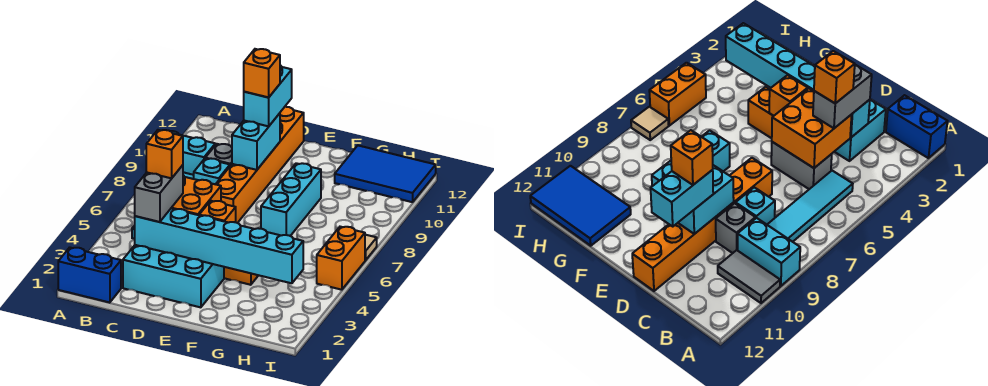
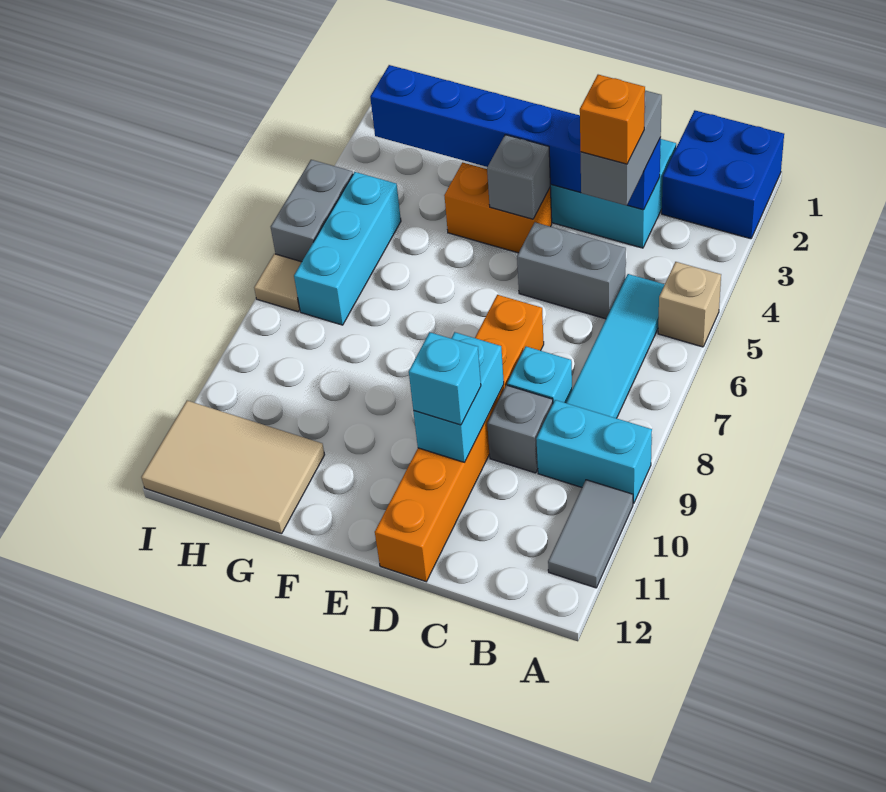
blue 1x2 brick [58,247,121,303] -> blue 2x2 brick [662,110,784,239]
none -> tan 1x1 brick [658,262,721,347]
grey 1x2 tile [718,250,780,303] -> grey 1x2 tile turned to [548,480,633,588]
cyan 1x6 brick [135,209,303,283] -> blue 1x6 brick [370,65,661,210]
orange 2x2 brick [171,175,221,215] -> none
cyan 1x2 brick [244,65,292,126] -> cyan 1x1 brick [409,332,481,425]
orange 1x1 brick [244,49,280,97] -> none
orange 1x1 brick [200,201,236,223] -> grey 1x1 brick [487,135,551,219]
cyan 1x3 brick [261,163,321,236] -> cyan 1x3 brick moved to [294,172,401,325]
blue 2x3 tile [335,146,436,202] -> tan 2x3 tile [141,401,325,534]
orange 1x2 brick [317,227,365,290] -> grey 1x2 brick [271,160,353,262]

